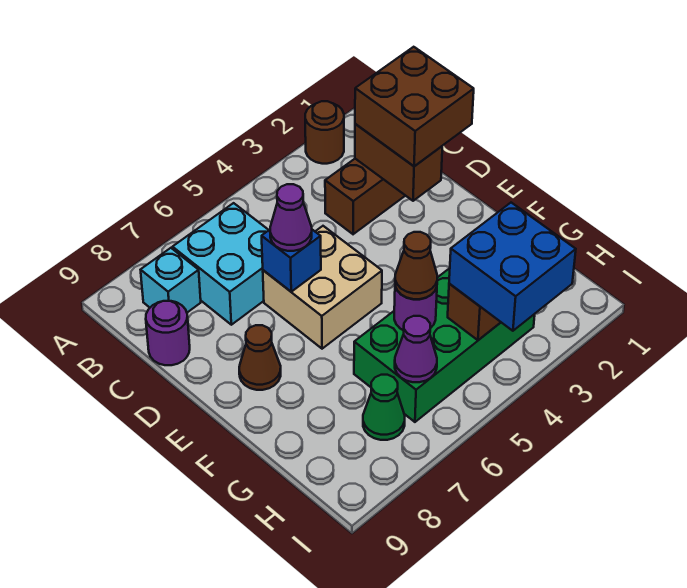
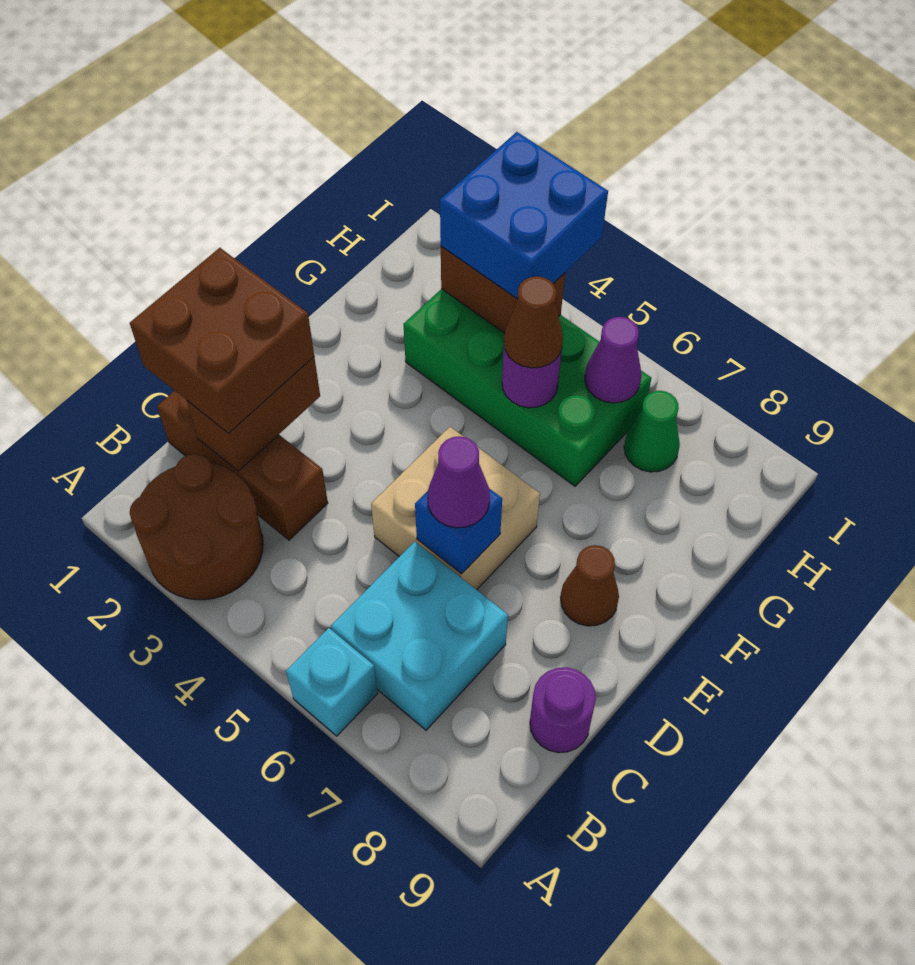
brown 1x1 round brick [305,101,344,164] -> brown 2x2 round brick [130,454,263,600]
cyan 1x1 brick [141,248,201,312] -> cyan 1x1 brick moved to [286,628,378,736]

